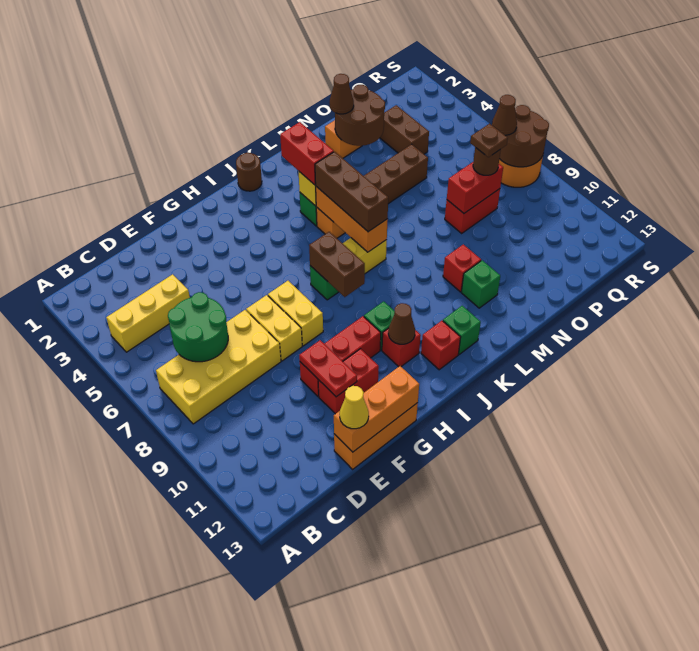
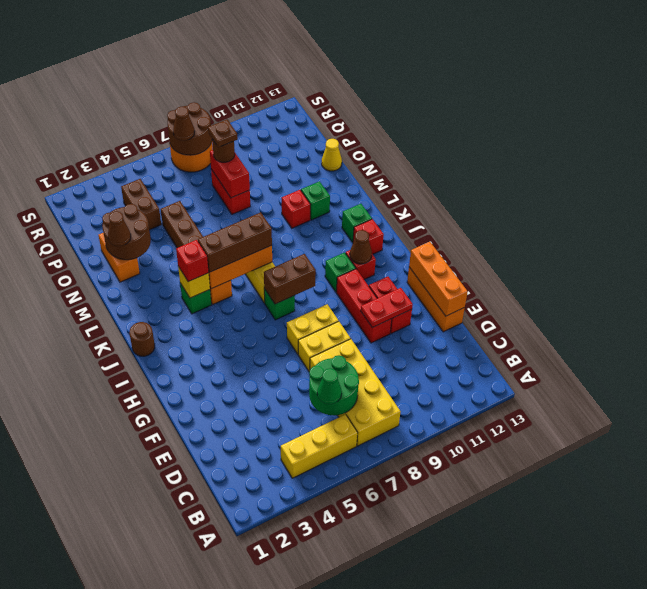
yellow 1x3 brick [106,274,190,352] -> yellow 1x3 brick turned to [281,414,357,478]
none -> green 1x1 cone [317,369,342,404]
yellow 1x1 cone [340,386,369,429] -> yellow 1x1 cone moved to [322,139,342,171]
red 1x2 brick [280,122,334,185] -> red 1x1 brick [176,240,209,282]
brown 1x2 brick [380,105,429,154] -> brown 1x2 brick turned to [121,179,161,230]

